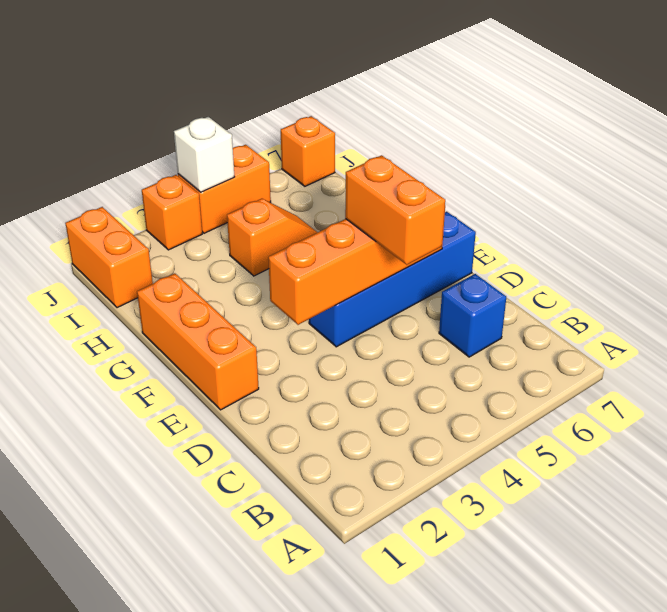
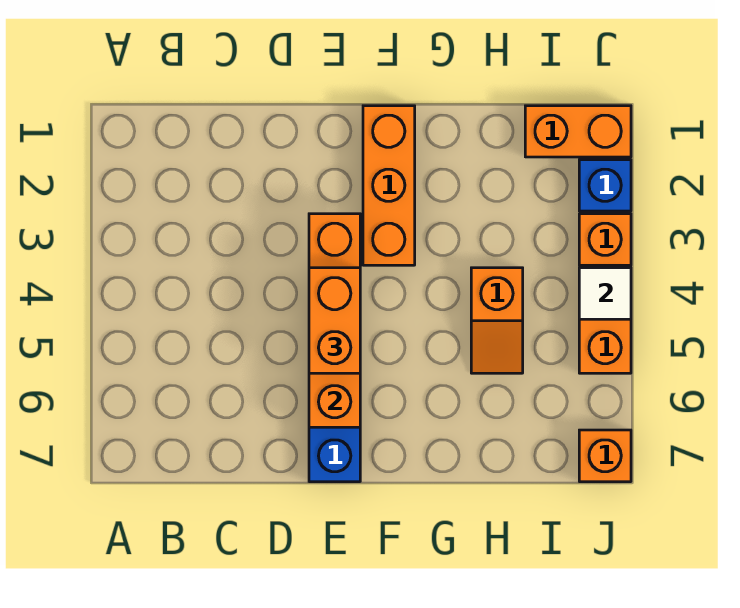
blue 1x1 brick [439,274,506,357] -> blue 1x1 brick moved to [579,160,631,211]
orange 1x2 brick [345,155,445,265] -> orange 1x2 brick turned to [309,268,360,373]
orange 1x3 brick [137,273,259,410] -> orange 1x3 brick turned to [363,106,415,265]
white 1x1 brick [174,117,235,192] -> white 1x1 tile [579,268,631,319]

